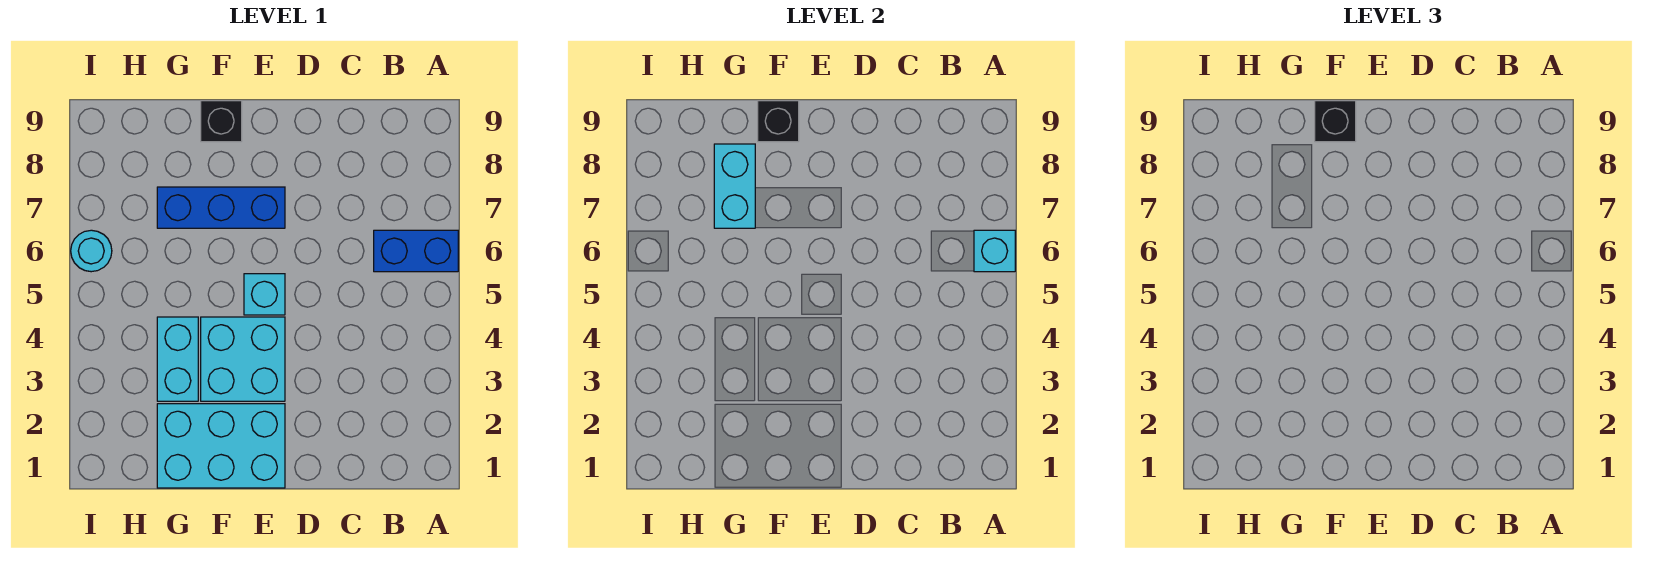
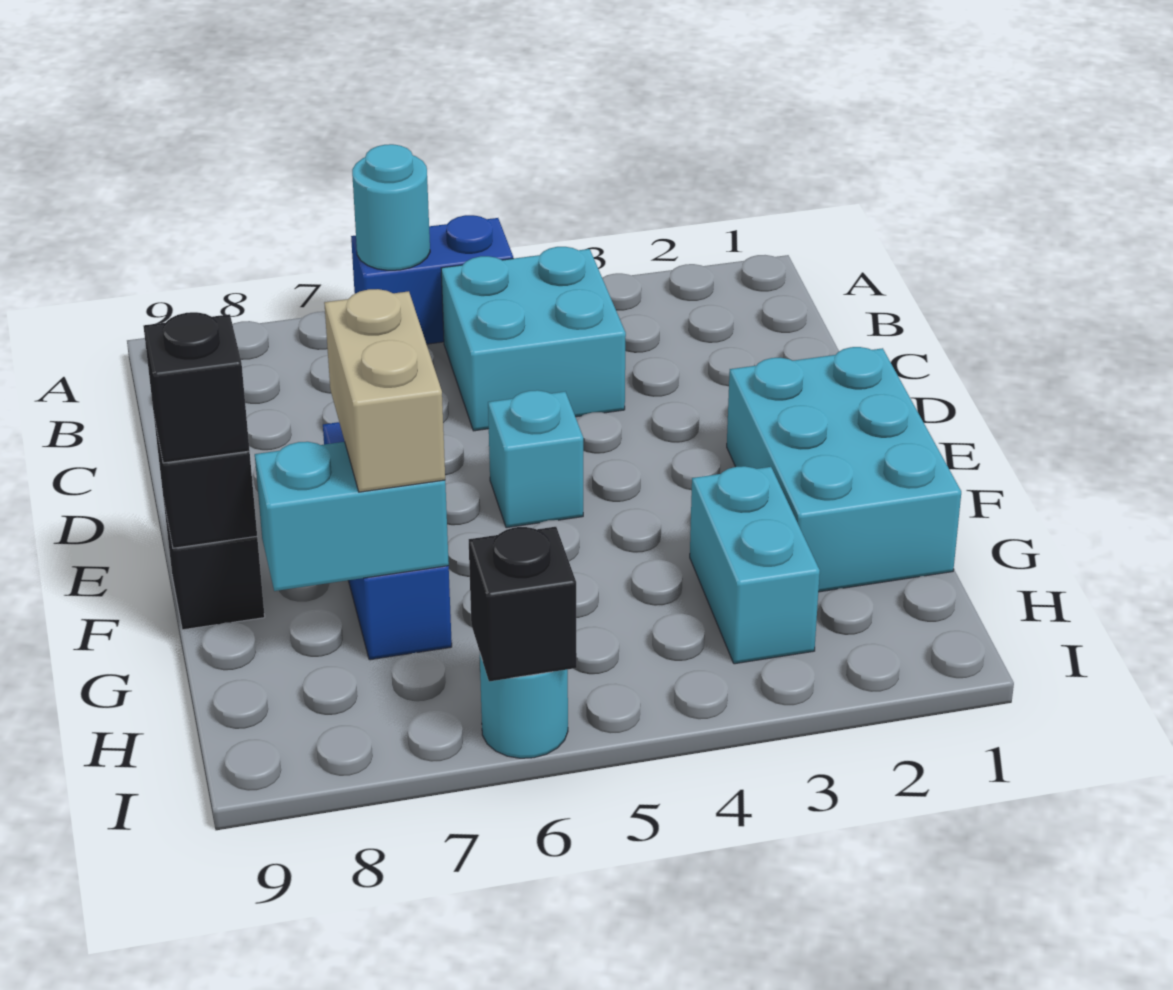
blue 1x2 brick [374,230,458,272] -> blue 1x2 brick turned to [351,215,513,344]
cyan 1x1 brick [974,230,1015,272] -> cyan 1x1 round brick [352,144,430,270]
cyan 2x2 brick [201,317,285,401] -> cyan 2x2 brick moved to [441,247,626,431]
none -> tan 1x2 brick [324,289,445,492]
cyan 1x2 brick [157,317,198,401] -> cyan 1x2 brick turned to [690,466,820,664]
none -> black 1x1 brick [469,527,577,681]

